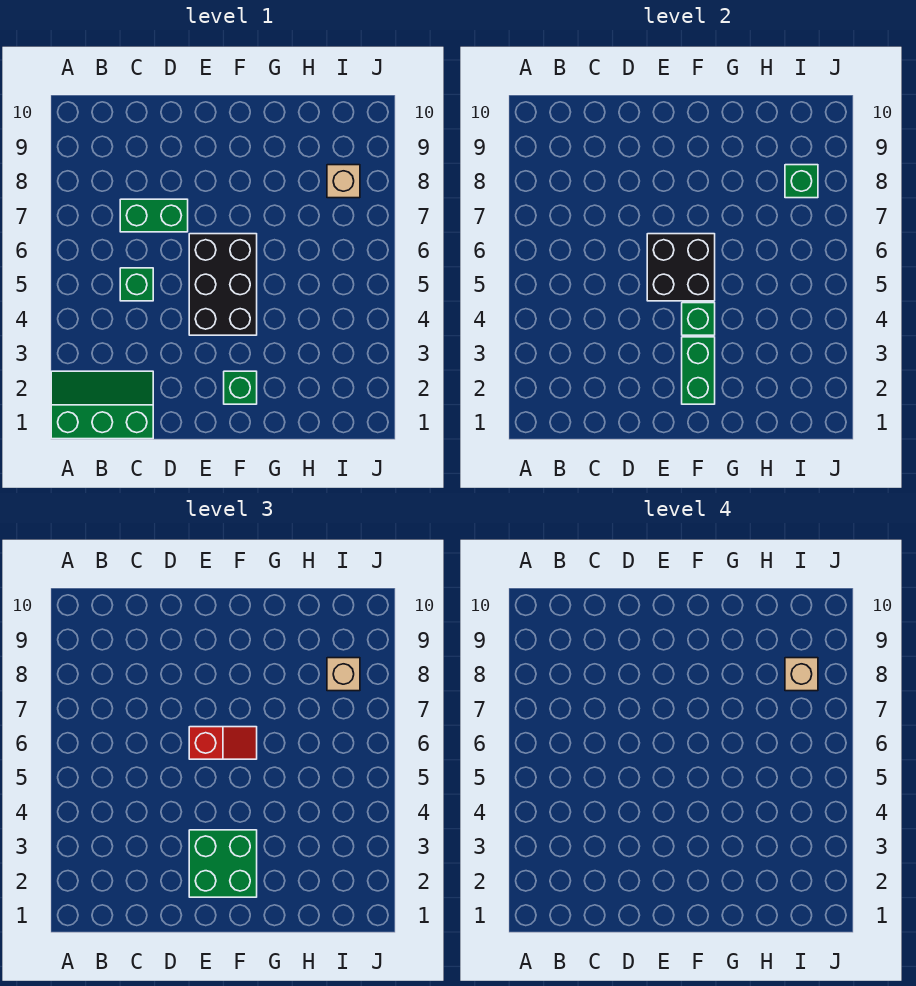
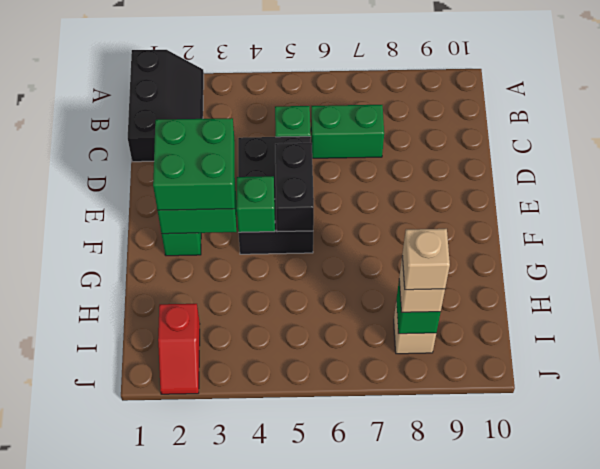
green 2x3 slope [51,371,153,439] -> black 2x3 slope [128,50,204,162]
green 1x2 brick [120,199,188,232] -> green 1x2 brick turned to [311,105,384,158]
black 2x3 brick [189,234,257,335] -> black 2x3 brick turned to [238,136,313,254]
black 2x2 brick [647,234,715,301] -> black 1x2 brick [275,143,314,232]
red 1x2 slope [189,727,257,759] -> red 1x2 slope moved to [158,304,200,394]

